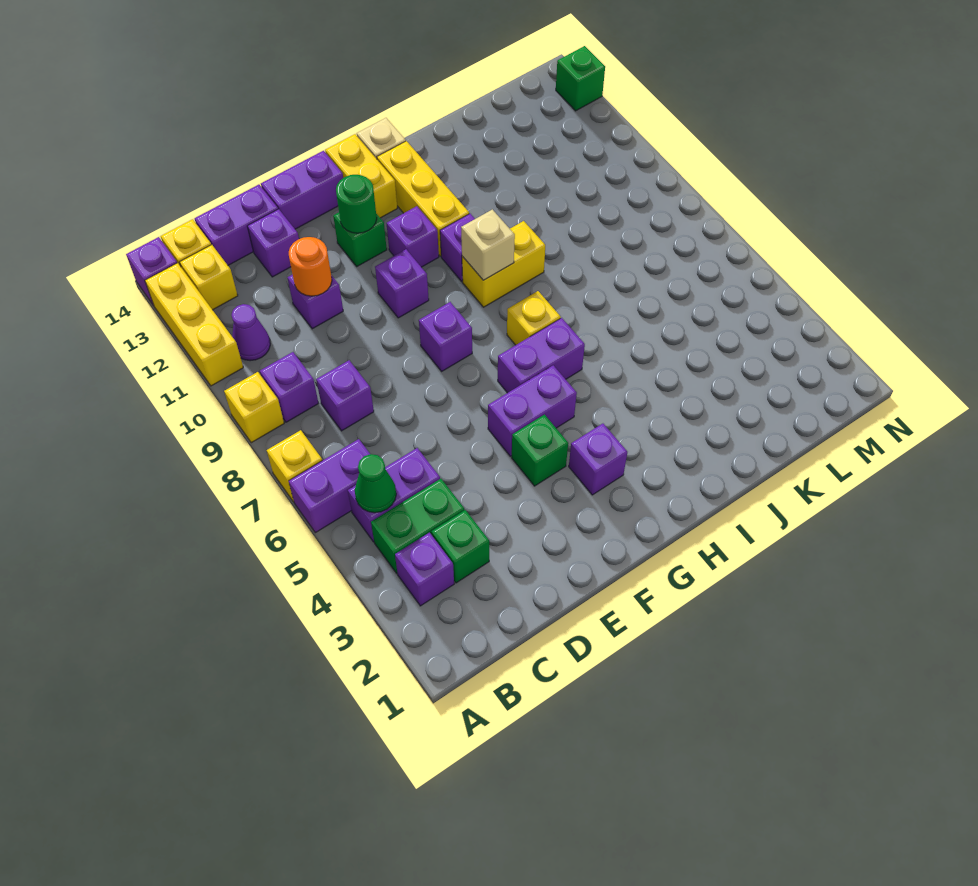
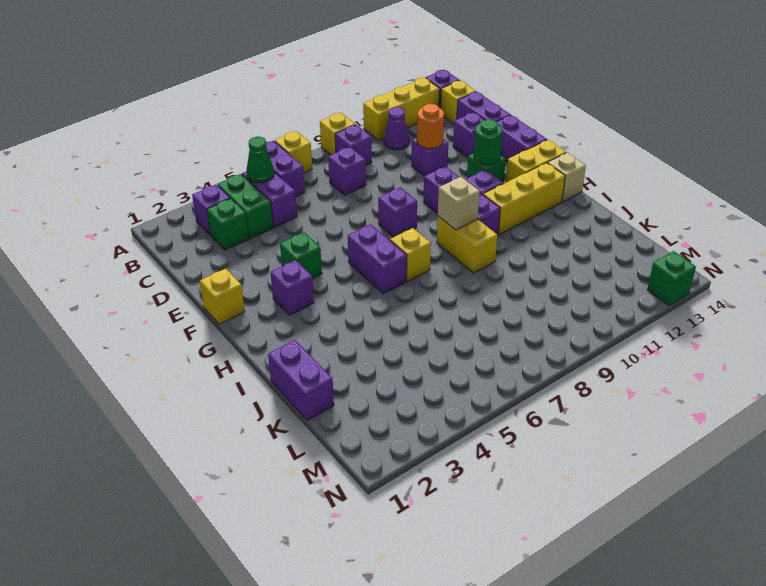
yellow 1x1 brick [180,245,238,310] -> yellow 1x1 brick moved to [200,269,245,324]
purple 1x2 brick [488,365,577,456] -> purple 1x2 brick moved to [268,340,334,420]

